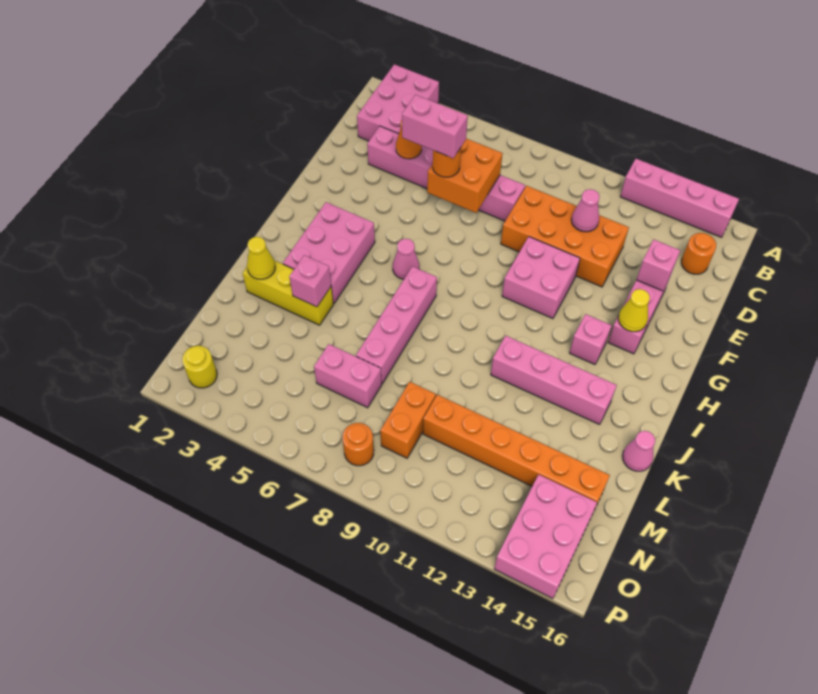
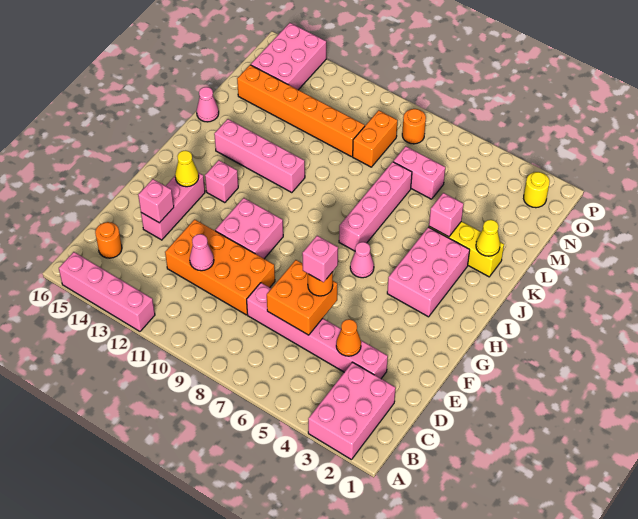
pink 1x2 brick [402,95,468,158] -> pink 1x1 brick [302,236,338,282]

